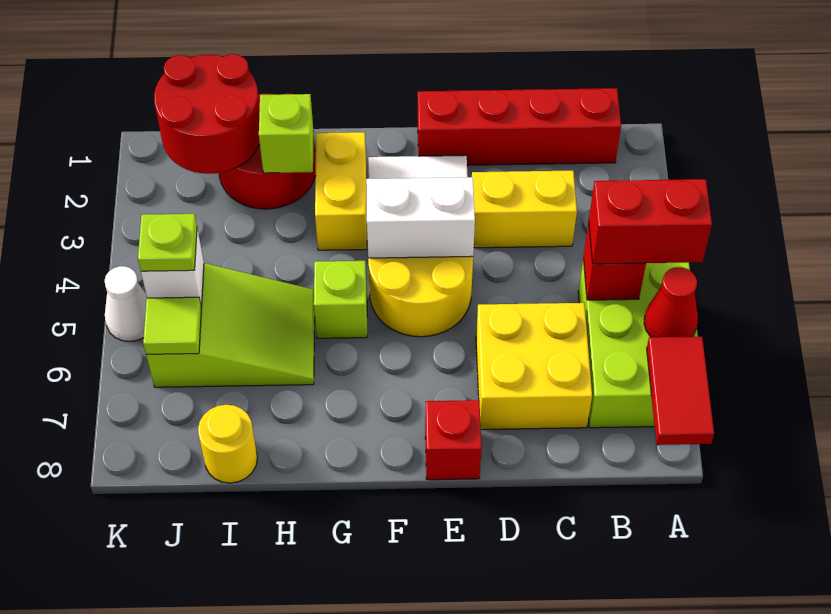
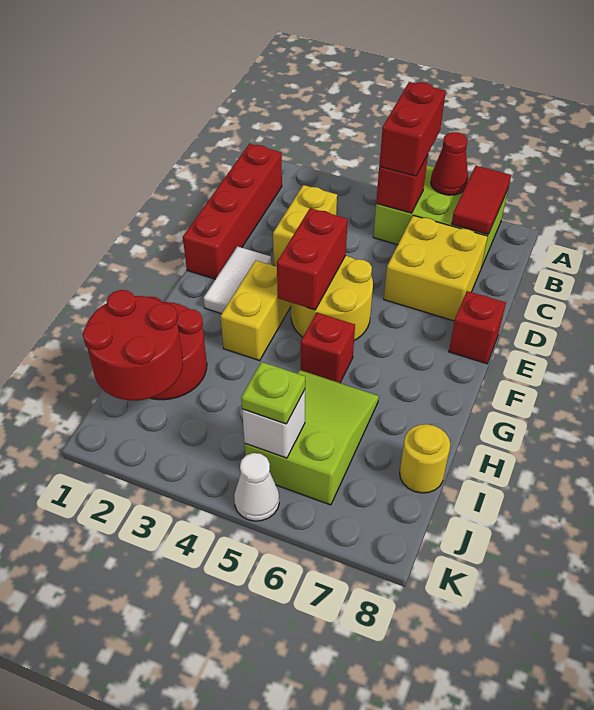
red 1x2 tile [647,336,714,445] -> red 1x2 tile turned to [452,166,511,234]
white 1x2 brick [366,177,475,258] -> red 1x2 brick [277,208,348,310]
yellow 1x2 brick [315,132,367,250] -> yellow 1x2 brick turned to [220,260,291,361]
lime 1x1 brick [314,261,367,338] -> red 1x1 brick [301,313,355,383]
lime 1x1 brick [259,94,314,173] -> none
lime 1x1 tile [143,297,201,354] -> none

